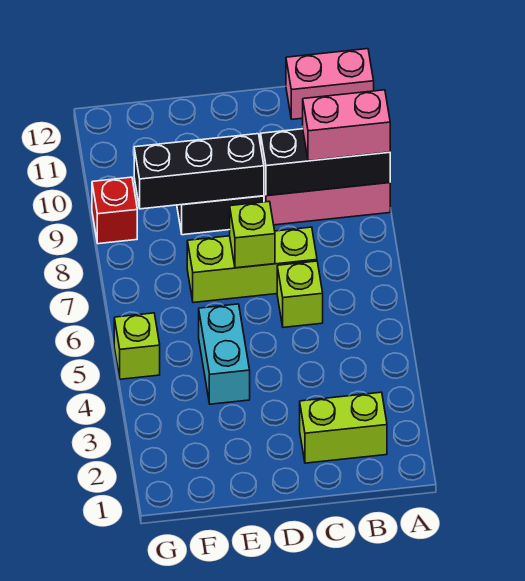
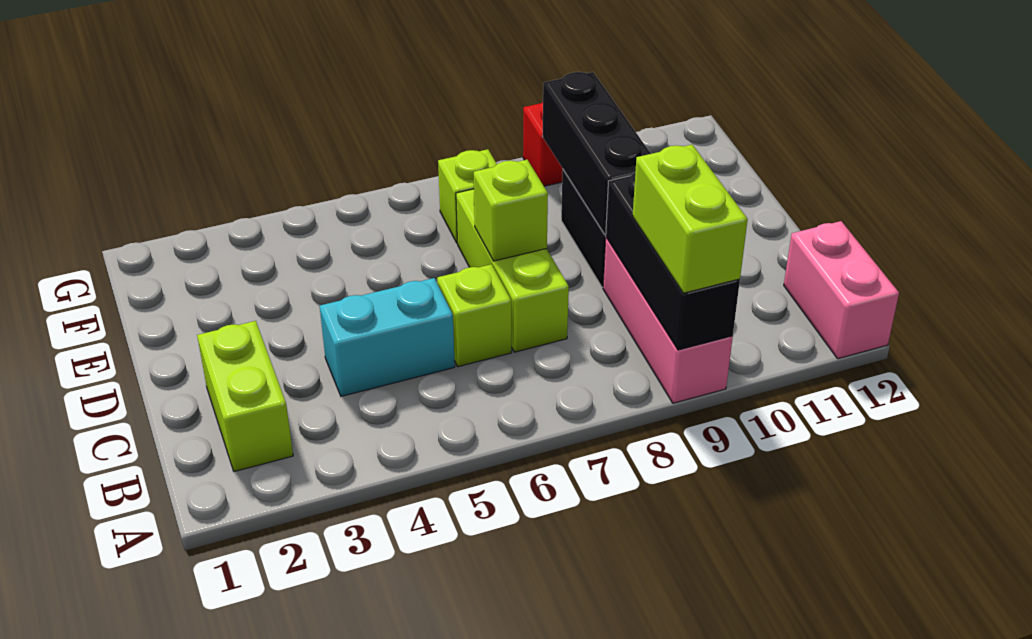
pink 1x2 brick [303,90,390,161] -> lime 1x2 brick [633,145,748,293]
cyan 1x2 brick [199,304,250,404] -> cyan 1x2 brick moved to [320,278,455,396]
lime 1x1 brick [114,313,160,379] -> lime 1x1 brick moved to [438,149,497,243]

